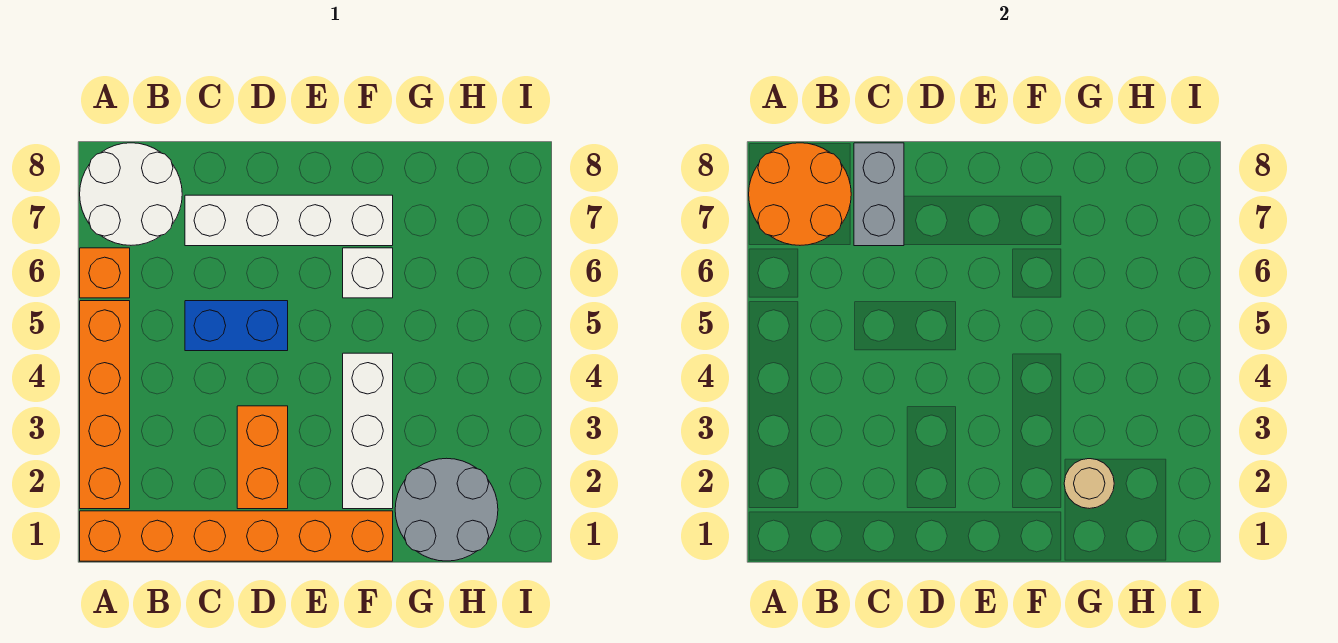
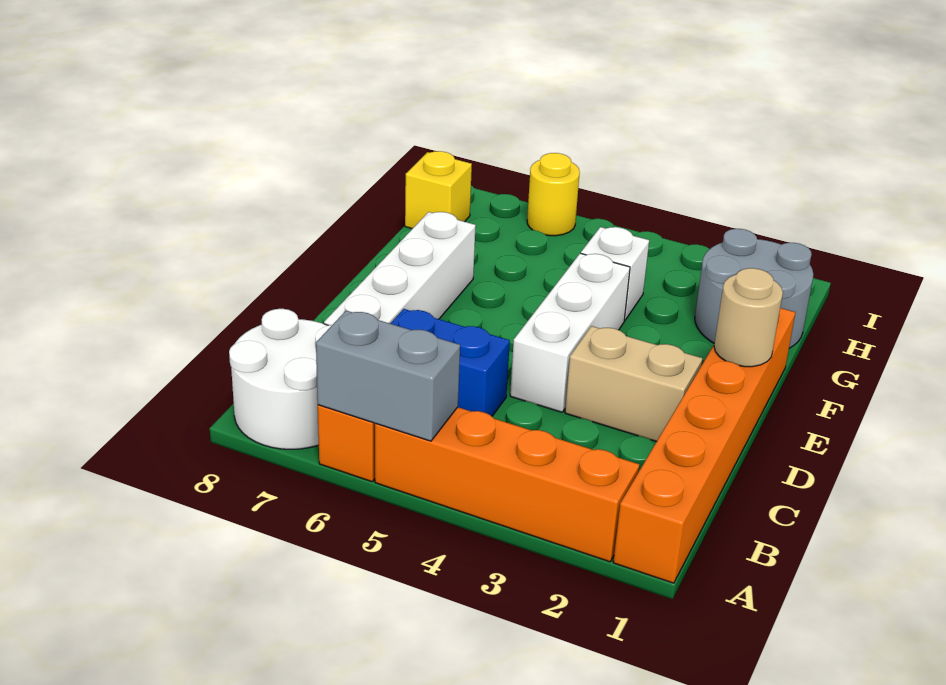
orange 2x2 round brick [749,143,851,245] -> none
blue 1x2 brick [185,301,288,351] -> blue 1x2 brick turned to [391,309,510,416]
grey 1x2 brick [854,143,904,246] -> grey 1x2 brick moved to [316,311,460,441]
orange 1x2 brick [237,406,288,509] -> tan 1x2 brick [565,326,703,442]
white 1x3 brick [343,353,393,509] -> white 1x3 brick turned to [510,253,630,412]
white 1x1 brick [343,248,393,298] -> white 1x1 brick moved to [581,227,649,320]
tan 1x1 round brick [1064,459,1114,509] -> tan 1x1 round brick moved to [714,268,783,367]
none -> yellow 1x1 brick [405,151,472,229]
none -> yellow 1x1 round brick [527,153,580,236]

